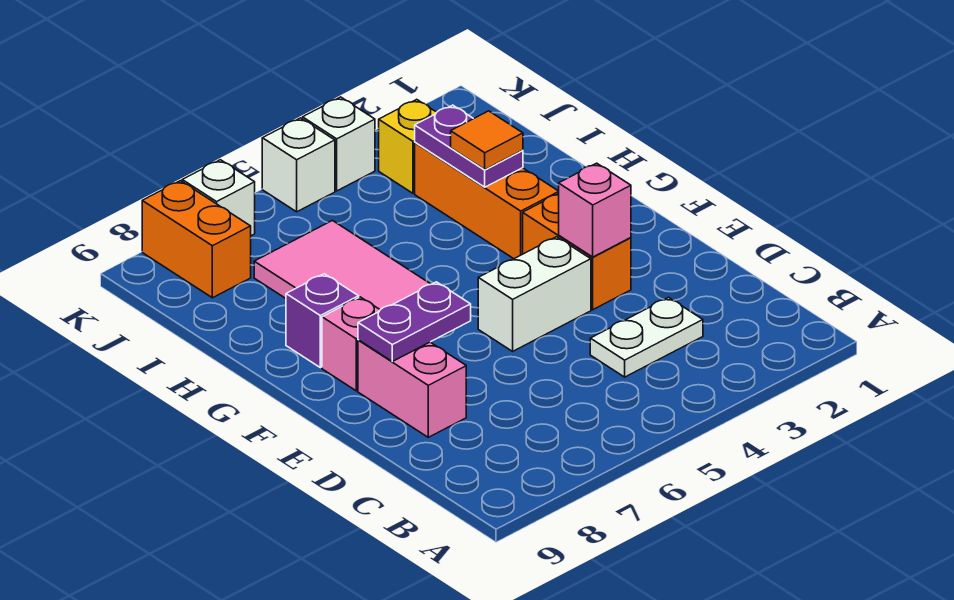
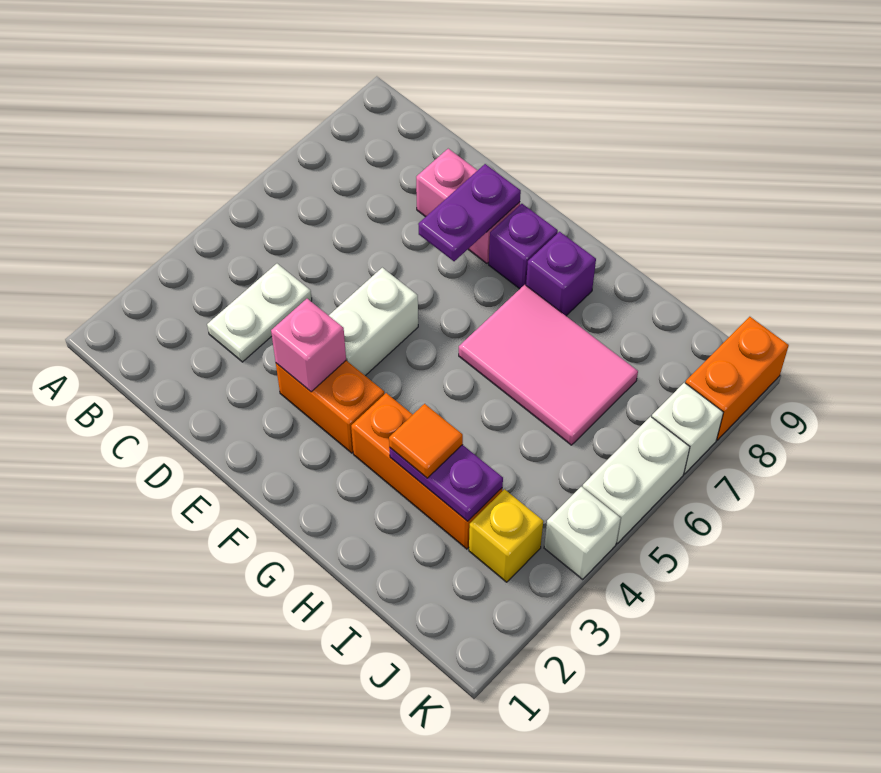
pink 1x1 brick [322,297,380,391] -> purple 1x1 brick [489,204,558,289]
orange 1x2 brick [142,181,251,298] -> orange 1x2 brick turned to [685,317,789,440]
white 1x1 brick [262,118,335,212] -> white 1x2 brick [583,417,690,543]

